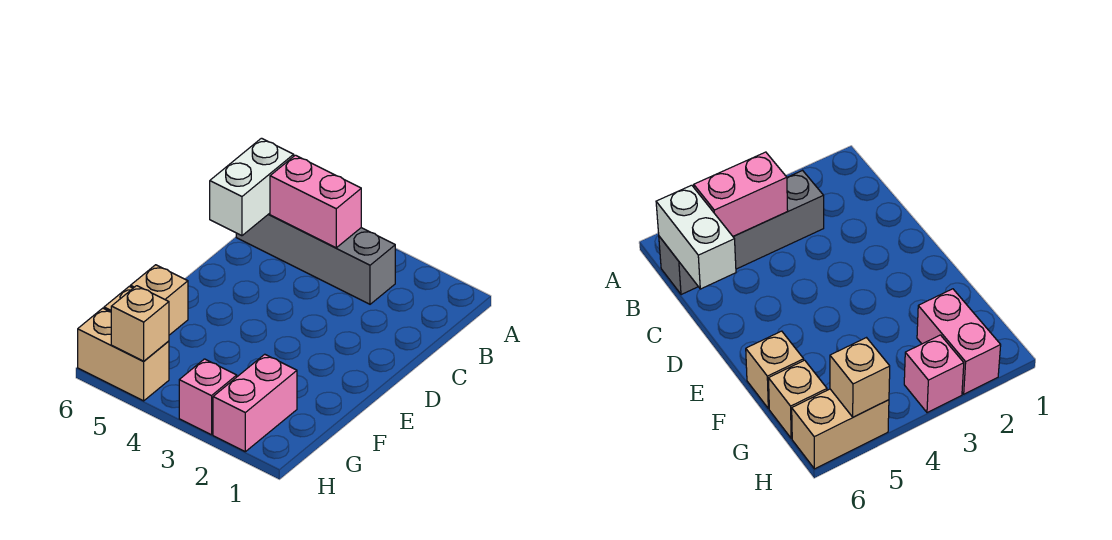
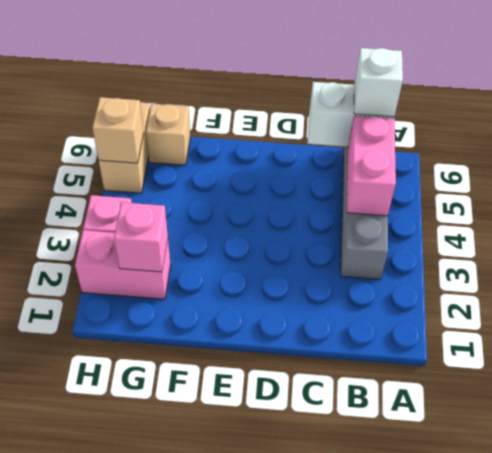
none -> white 1x1 brick [354,48,403,117]
tan 1x1 brick [130,265,188,335] -> none
none -> pink 1x1 brick [114,202,168,272]

